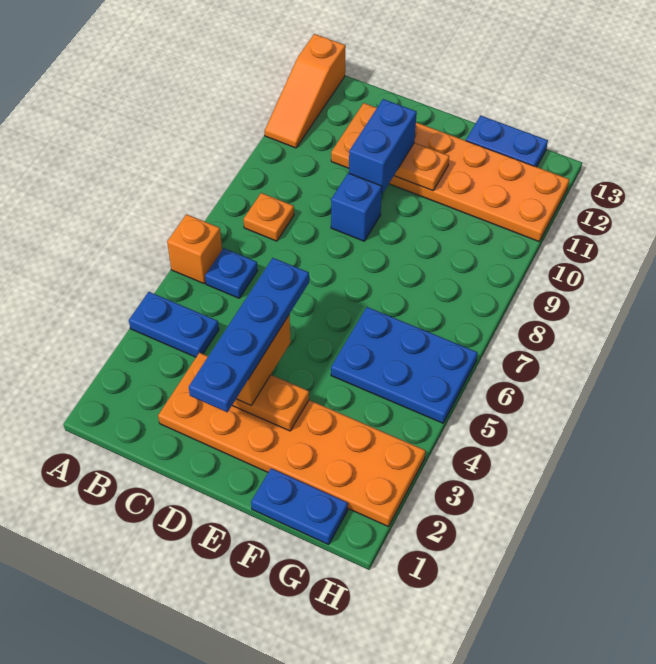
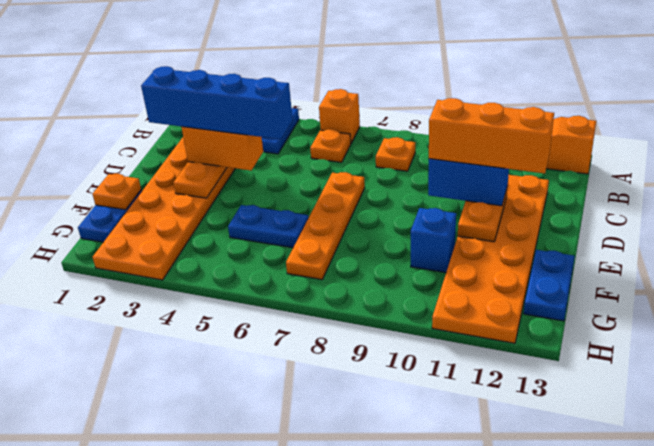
blue 1x1 plate [205,248,258,298] -> orange 1x1 plate [310,129,351,162]
blue 1x4 plate [189,258,309,412] -> blue 1x4 brick [141,66,293,139]
none -> orange 1x4 plate [286,172,365,280]
blue 1x1 brick [331,173,382,241] -> blue 1x1 brick moved to [411,208,456,273]
none -> orange 1x3 brick [429,98,554,174]
none -> orange 1x1 plate [93,174,141,210]
blue 2x3 plate [331,307,478,423] -> blue 1x2 plate [228,205,309,248]

